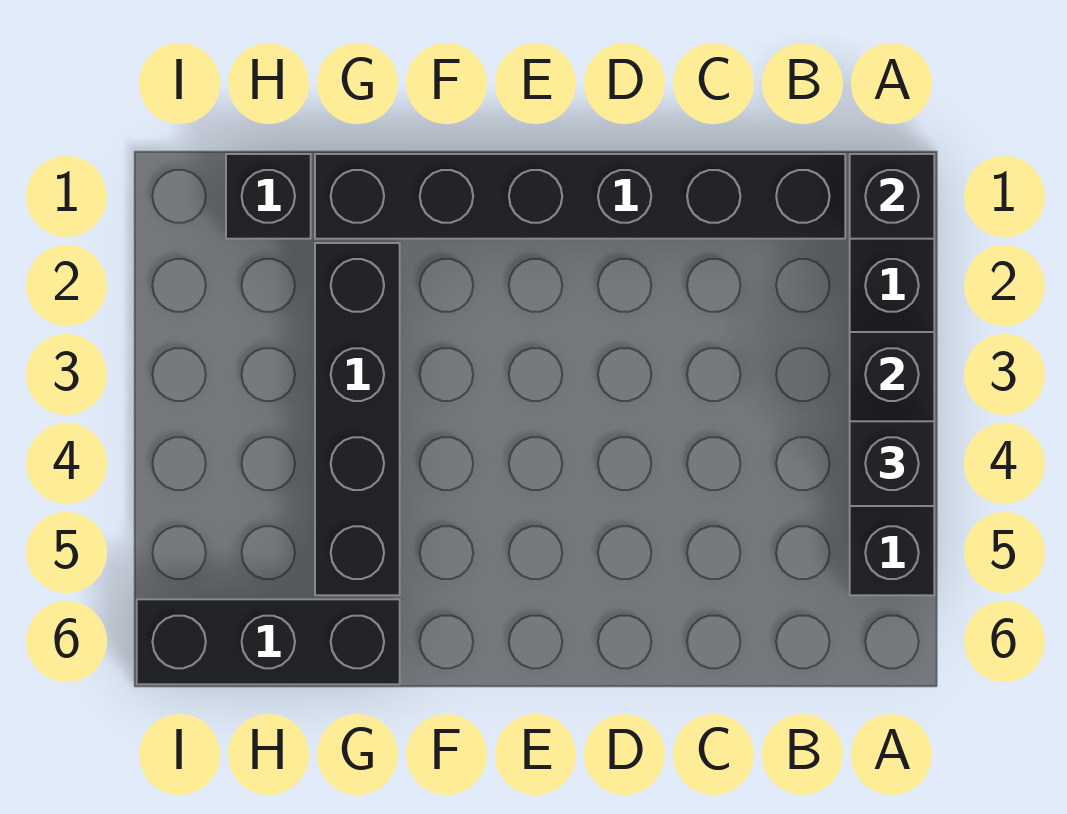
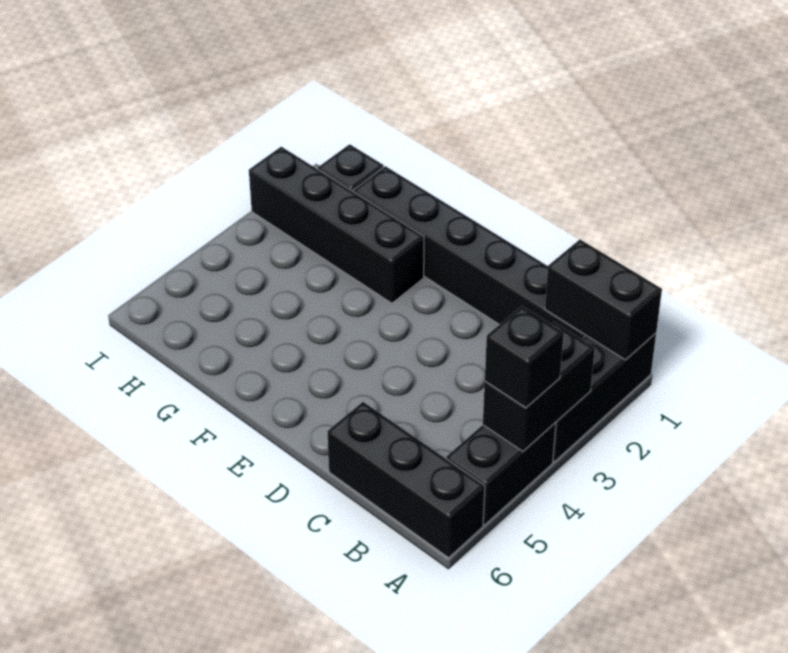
black 1x1 brick [850,154,934,239] -> black 1x2 brick [545,240,662,360]
black 1x4 brick [315,243,400,595] -> black 1x4 brick turned to [249,147,424,303]
black 1x3 brick [137,599,400,684] -> black 1x3 brick moved to [328,402,485,558]

